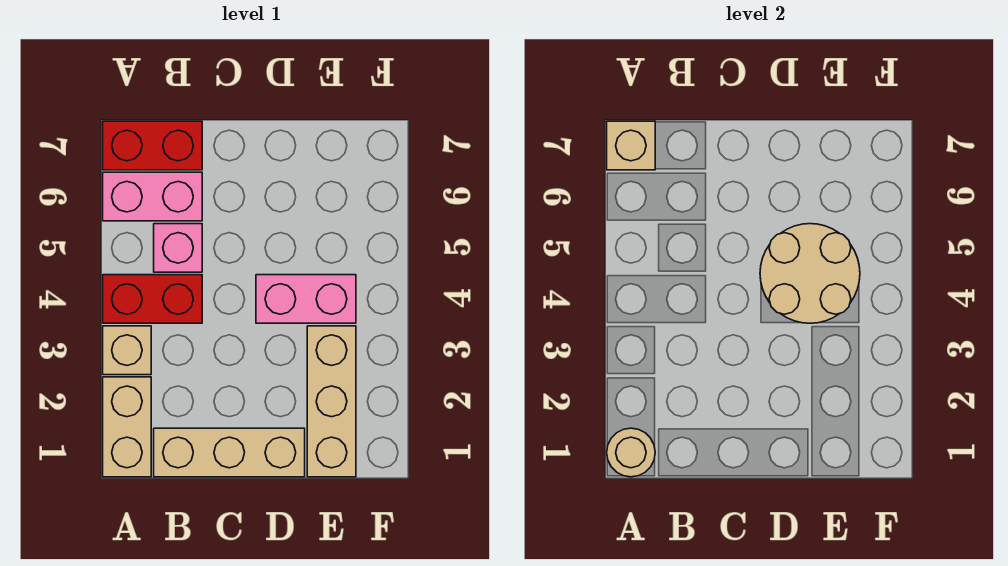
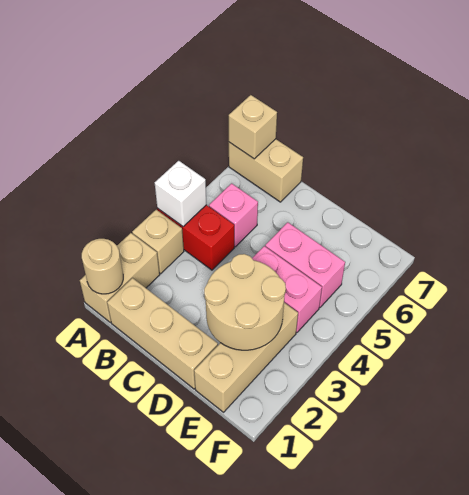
none -> white 1x1 brick [155,161,206,226]
pink 1x2 brick [103,172,202,221] -> pink 1x2 brick moved to [265,222,345,307]
red 1x2 brick [103,121,202,170] -> tan 1x2 brick [229,139,303,202]
tan 2x2 round brick [760,224,860,323] -> tan 2x2 round brick moved to [204,254,286,350]

